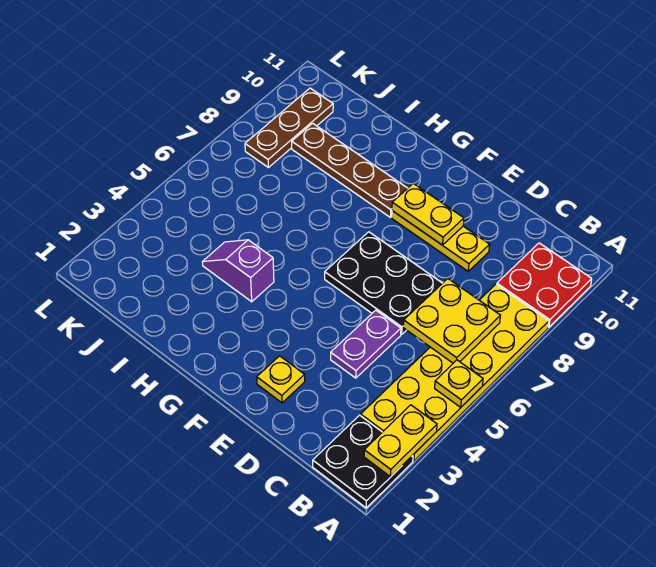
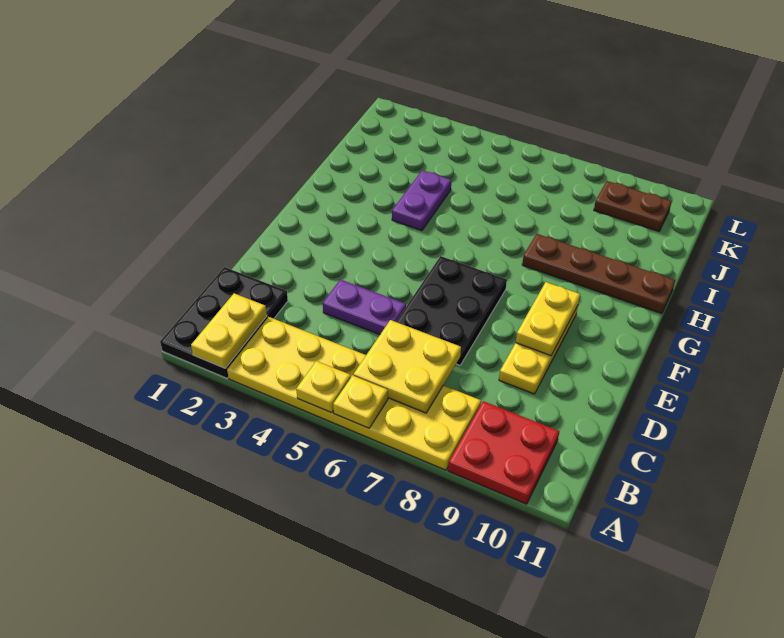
black 2x2 plate [313,415,413,508] -> black 2x3 plate [160,267,288,378]
yellow 1x2 plate [364,405,437,477] -> yellow 1x2 plate turned to [191,293,267,368]
yellow 1x1 plate [257,356,305,403] -> yellow 1x1 plate moved to [333,376,388,428]
brown 1x4 plate [292,123,407,217] -> brown 1x4 plate turned to [522,234,675,313]
purple 1x2 slope [203,240,274,302] -> purple 1x2 plate [392,170,451,230]
brown 1x3 plate [245,88,333,167] -> brown 1x2 plate [594,181,672,231]

